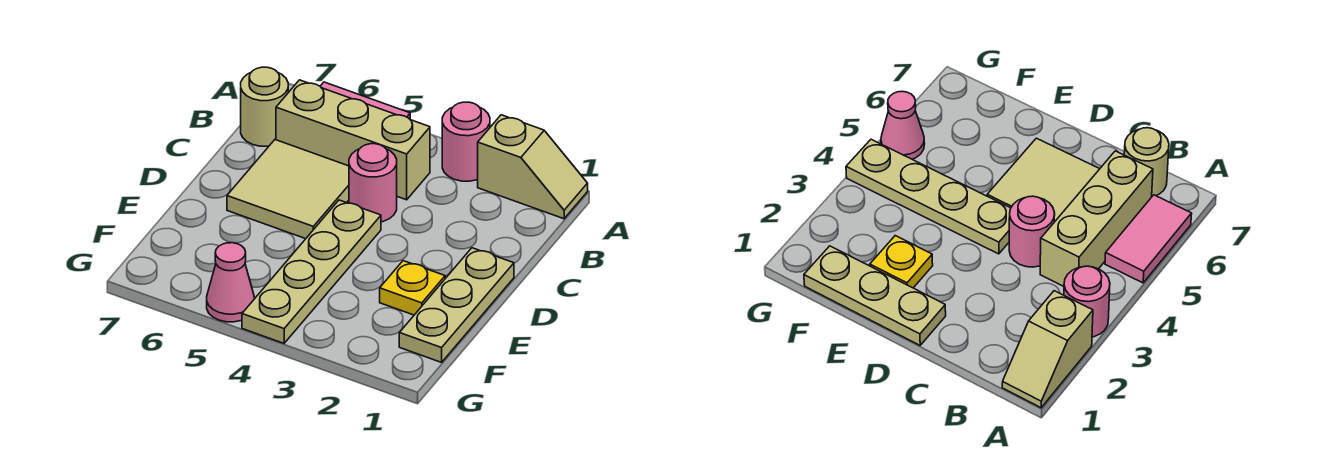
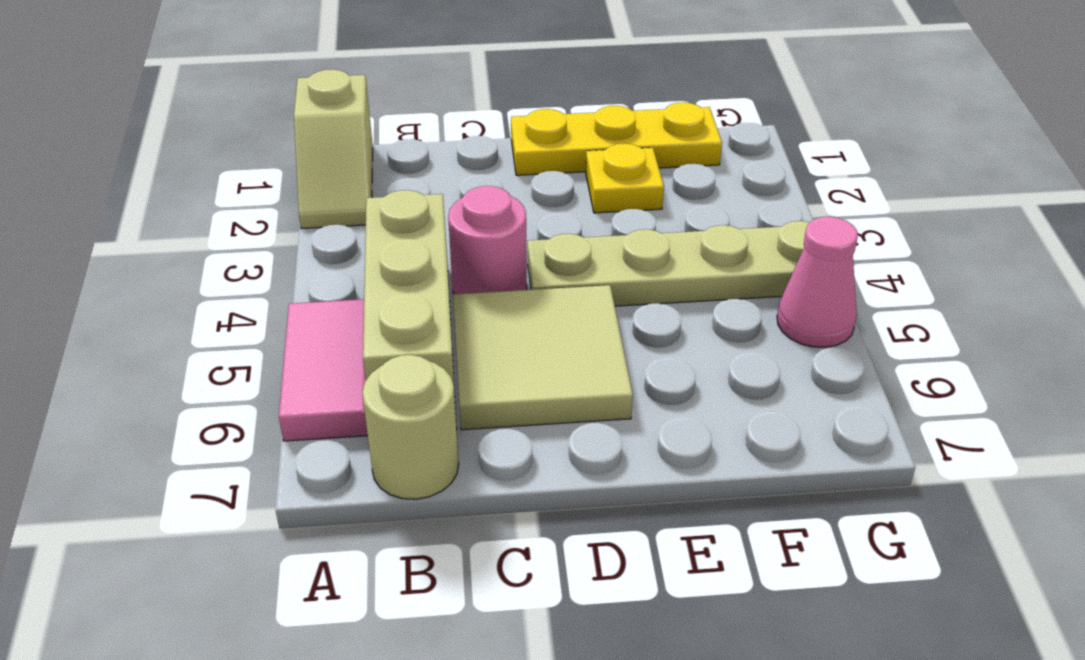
tan 1x2 slope [478,115,588,219] -> tan 1x2 slope turned to [294,69,373,229]
pink 1x1 round brick [442,102,490,181] -> none
tan 1x3 plate [399,248,514,362] -> yellow 1x3 plate [511,102,722,175]

